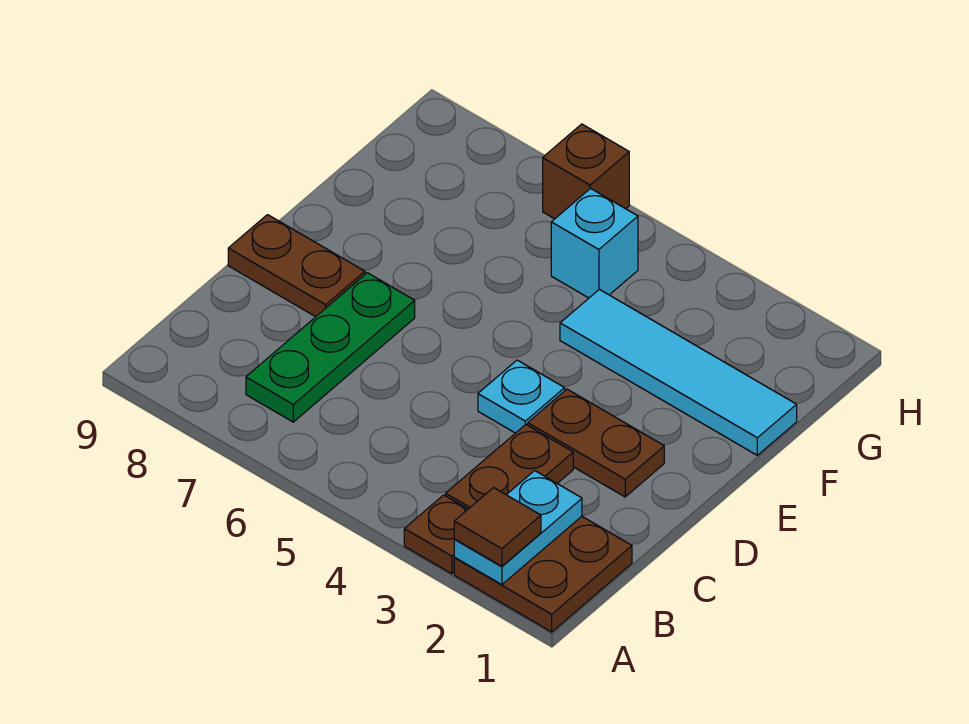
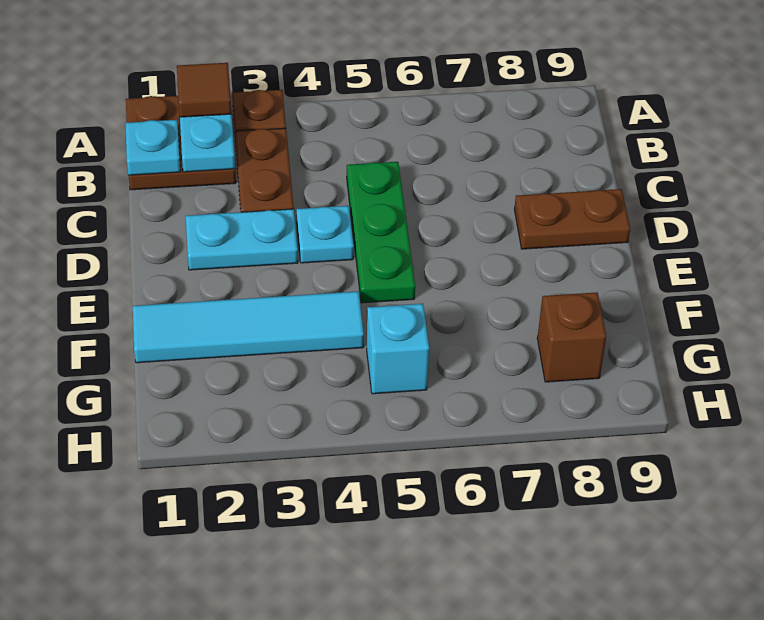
none -> cyan 1x1 plate [125,120,180,175]
green 1x3 plate [246,273,415,422] -> green 1x3 plate moved to [347,162,415,303]
brown 1x2 plate [528,389,664,497] -> cyan 1x2 plate [186,209,298,270]
brown 1x1 brick [543,124,629,219] -> brown 1x1 brick moved to [537,292,606,382]

